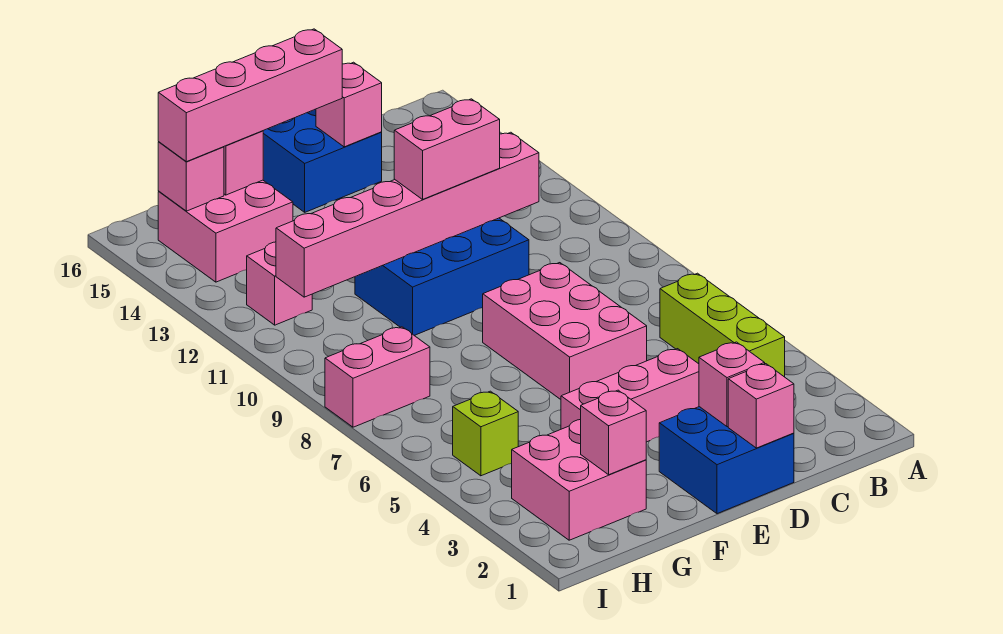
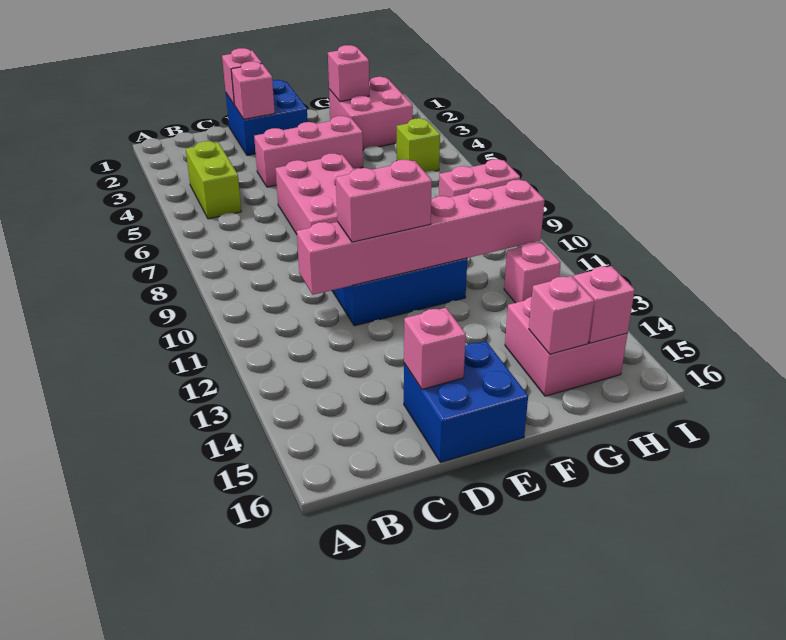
lime 1x3 brick [660,273,785,377] -> lime 1x2 brick [186,141,241,219]
pink 1x4 brick [158,29,342,162] -> none

